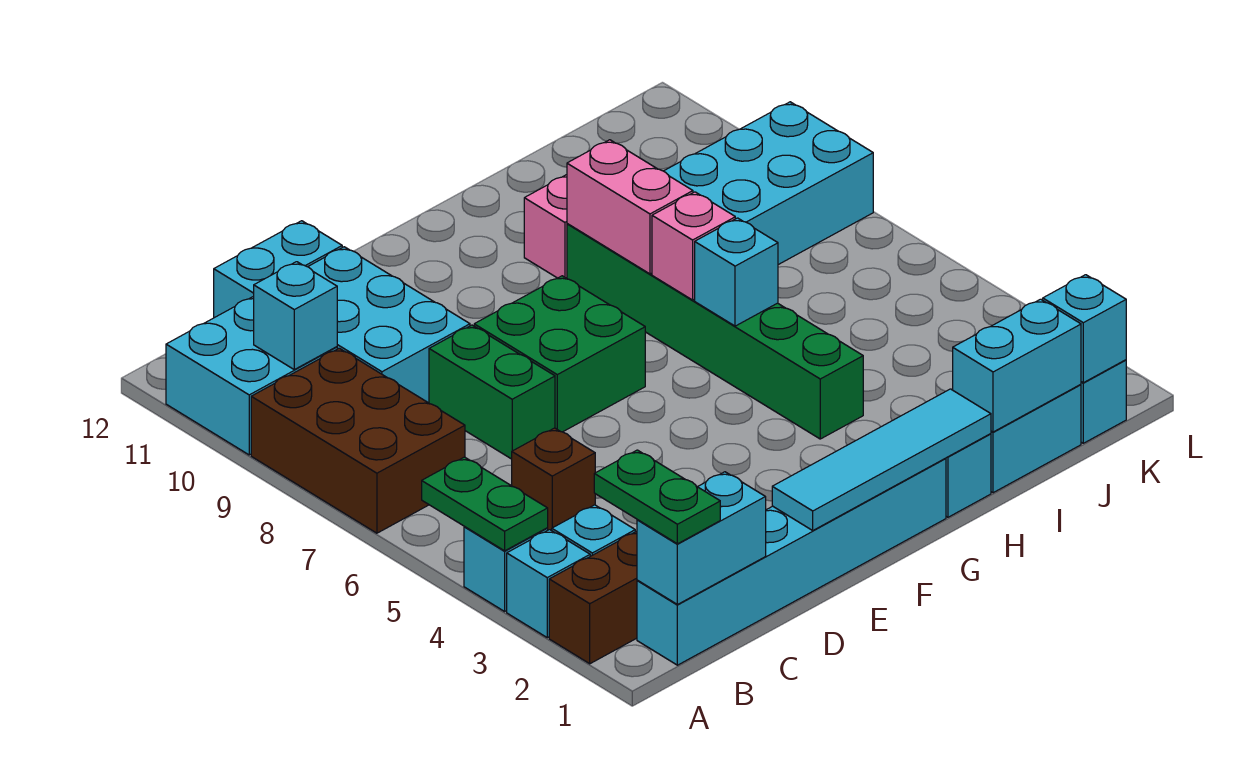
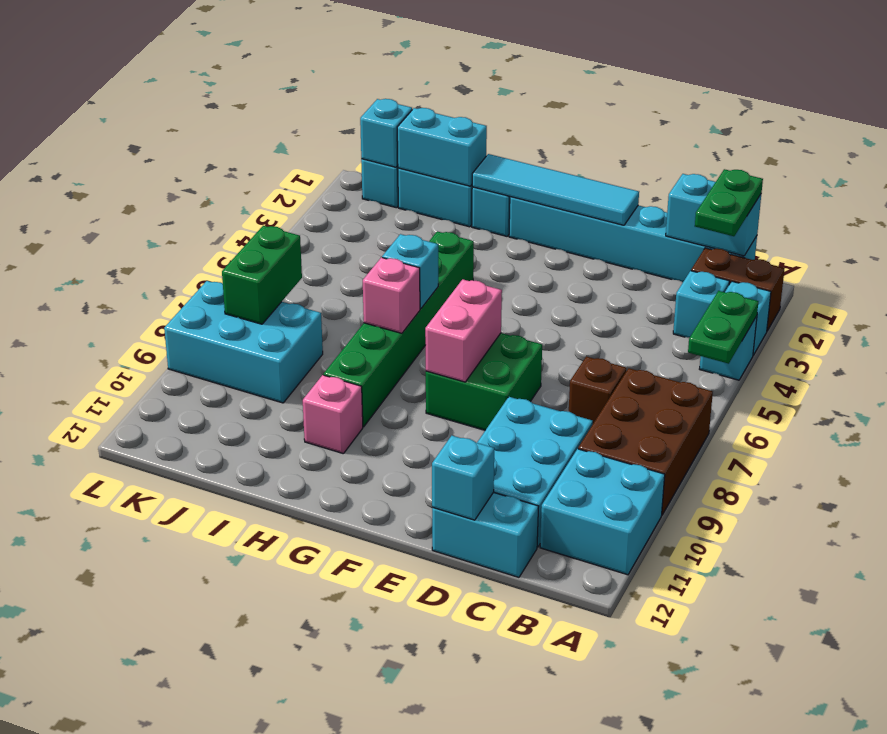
cyan 1x1 brick [254,262,337,369] -> cyan 1x1 brick moved to [432,436,494,520]
brown 1x1 brick [512,428,595,530] -> brown 1x1 brick moved to [569,357,626,423]
green 1x2 brick [429,325,555,459] -> green 1x2 brick moved to [222,226,302,324]
pink 1x2 brick [567,140,693,274] -> pink 1x2 brick moved to [425,279,502,382]

